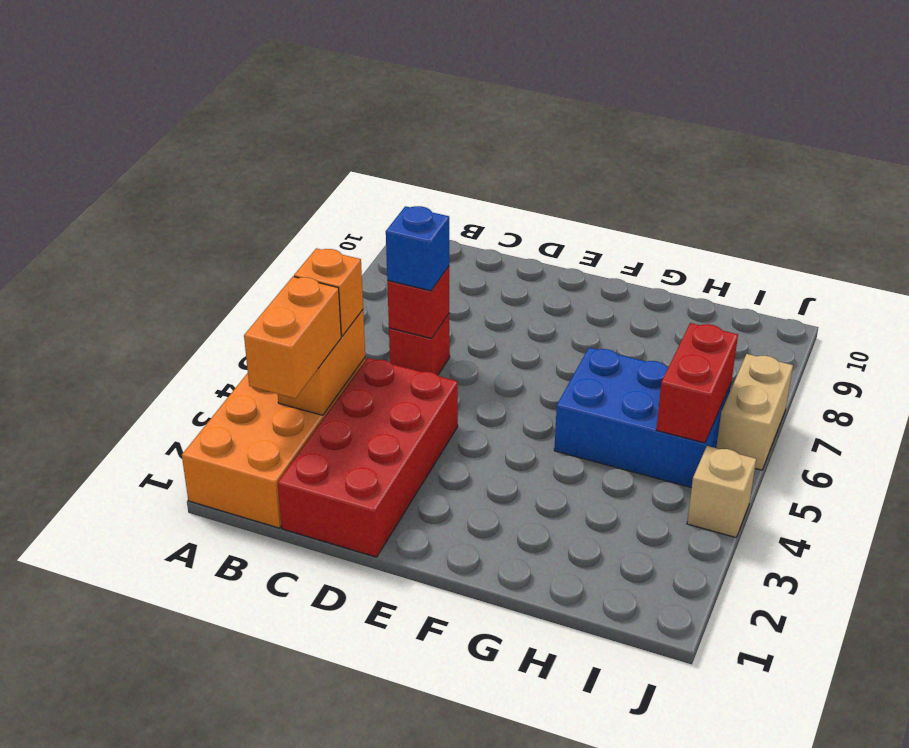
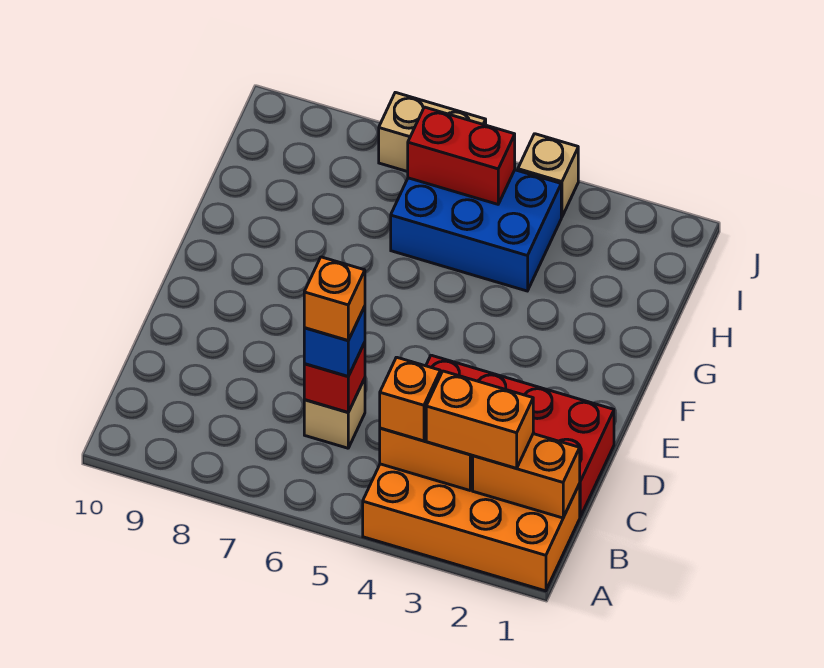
none -> orange 1x2 brick [473,434,580,518]
red 1x1 brick [389,314,450,375] -> tan 1x1 brick [304,378,365,448]
none -> orange 1x1 brick [304,257,365,340]
blue 2x3 brick [554,348,731,488] -> blue 2x3 brick turned to [391,170,561,291]

